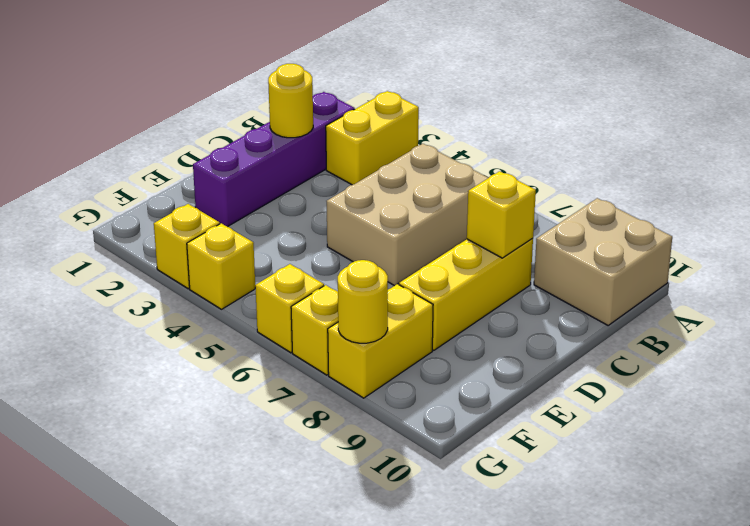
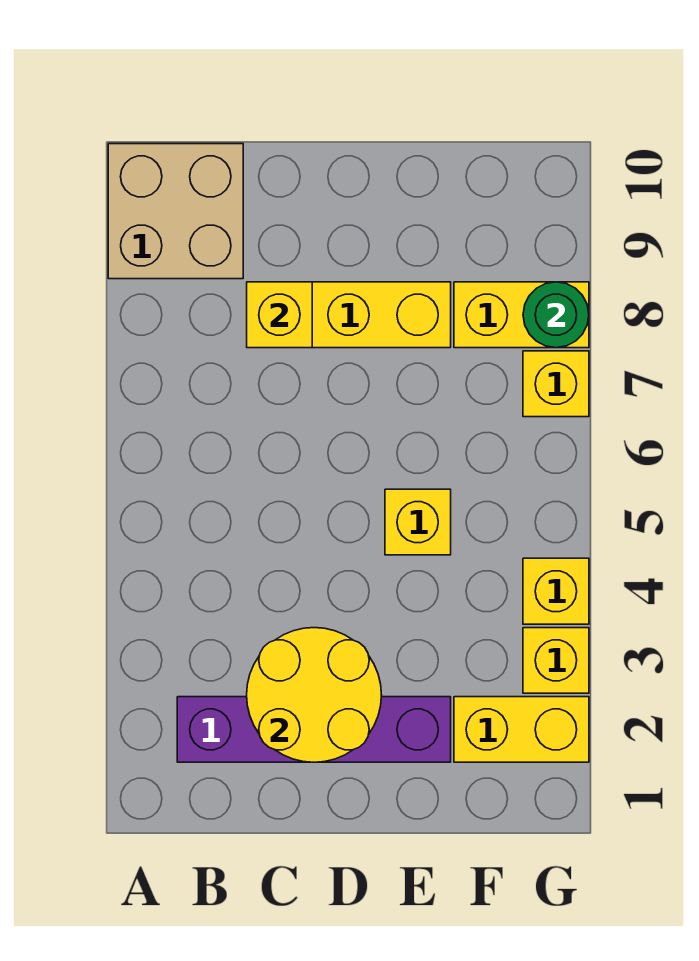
yellow 1x2 brick [326,91,419,185] -> yellow 1x2 brick moved to [454,697,589,762]
tan 2x3 brick [327,144,488,286] -> none
yellow 1x1 round brick [268,64,313,138] -> yellow 2x2 round brick [247,628,381,762]
yellow 1x1 brick [255,264,324,353] -> yellow 1x1 brick moved to [385,489,451,555]
yellow 1x1 round brick [338,260,388,343] -> green 1x1 round brick [523,282,589,348]

